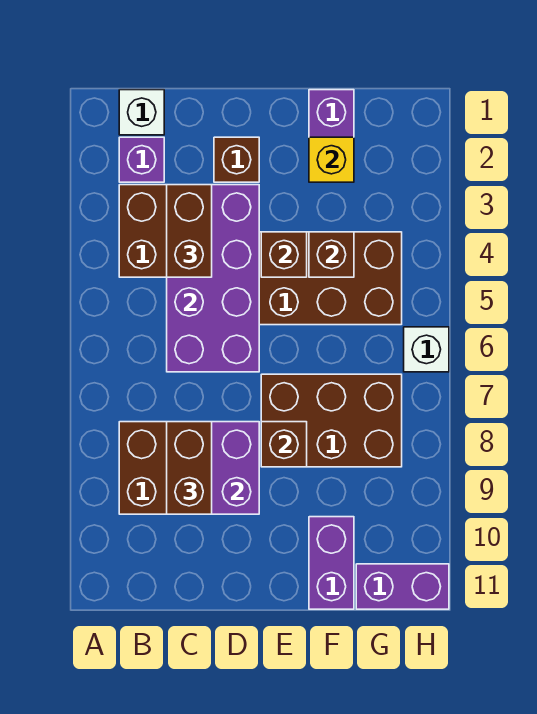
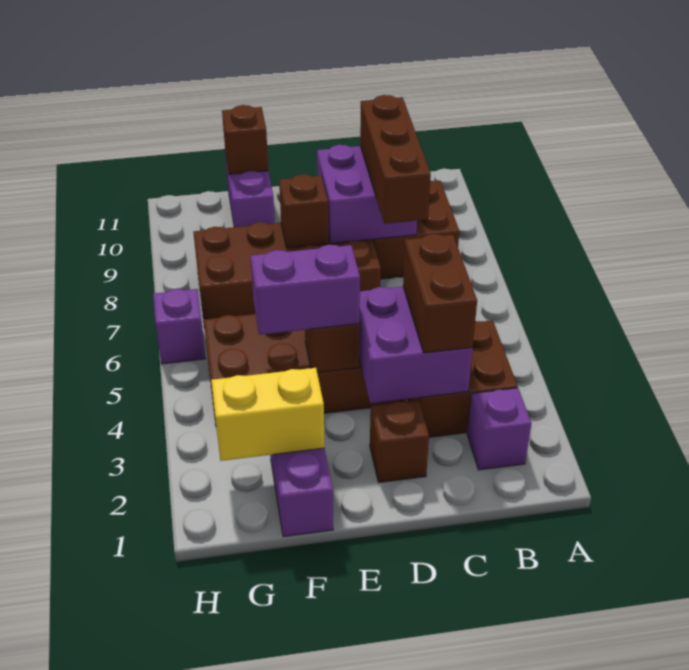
white 1x1 brick [119,90,164,135] -> none
purple 2x4 brick [167,185,259,372] -> purple 2x2 brick [359,287,473,403]
brown 1x2 brick [167,422,212,514] -> brown 1x3 brick [360,95,431,224]
brown 2x3 brick [261,374,402,467] -> brown 2x4 brick [193,222,381,328]
yellow 1x1 brick [309,137,354,182] -> yellow 1x2 brick [211,368,325,461]
brown 1x1 brick [309,232,354,277] -> brown 1x1 brick moved to [222,105,268,174]
purple 1x2 brick [356,564,449,609] -> purple 1x2 brick moved to [251,245,360,335]
white 1x1 brick [404,327,449,372] -> purple 1x1 brick [153,289,206,364]

